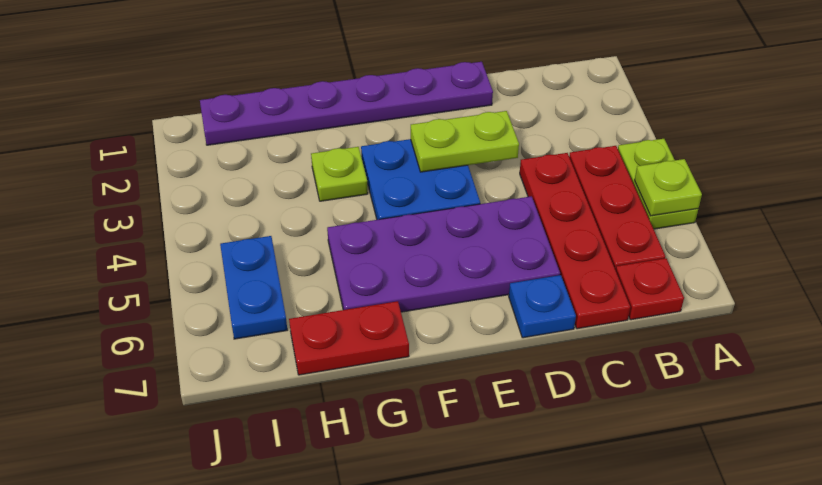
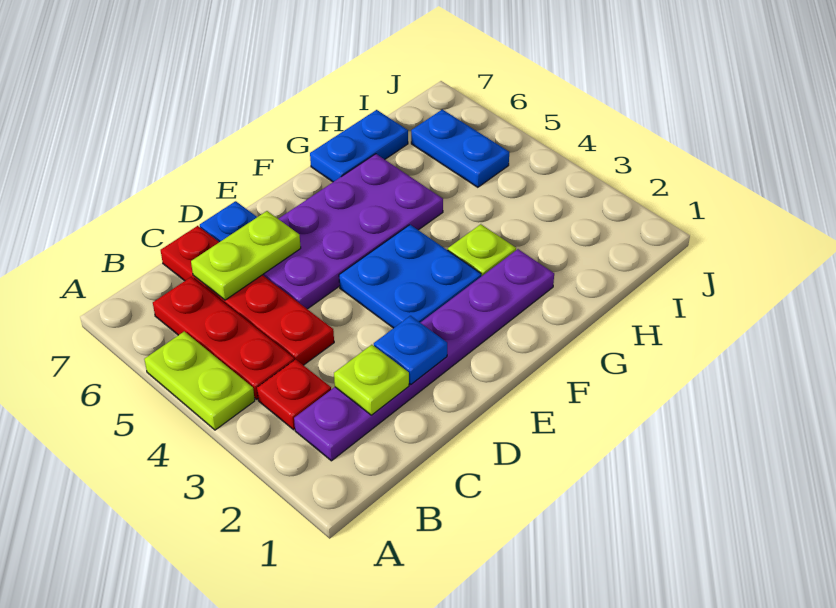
lime 1x1 plate [635,159,702,216] -> lime 1x1 plate moved to [334,345,409,415]
red 1x1 plate [616,258,684,320] -> red 1x1 plate moved to [257,359,331,430]
purple 1x6 plate [200,62,493,145] -> purple 1x6 plate moved to [294,249,554,461]
none -> blue 1x1 plate [374,316,447,384]
lime 1x2 plate [411,111,519,172] -> lime 1x2 plate moved to [191,211,301,300]
red 1x2 plate [289,301,409,375] -> blue 1x2 plate [310,110,408,182]

